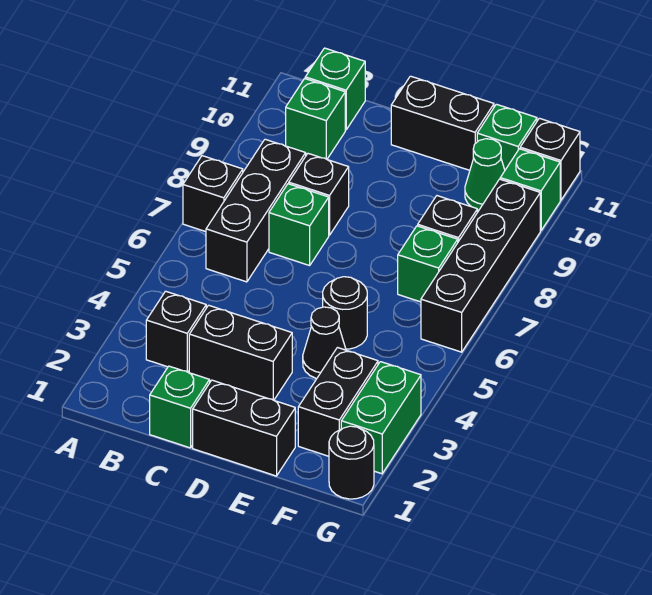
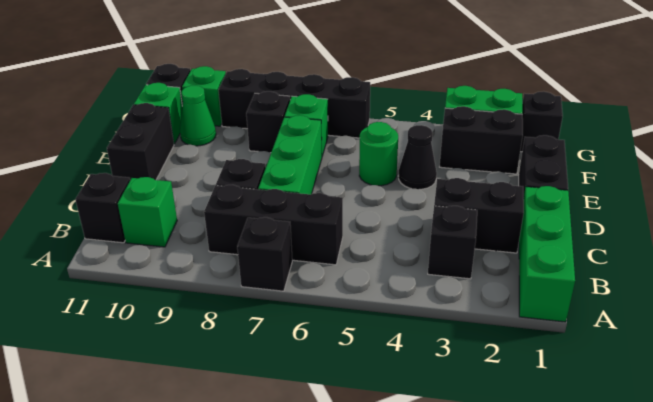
green 1x1 brick [305,48,365,130] -> black 1x1 brick [75,173,130,243]
green 1x1 brick [150,366,210,448] -> green 1x3 brick [519,186,575,322]
black 1x2 brick [189,305,292,400] -> black 1x2 brick turned to [434,178,524,253]
green 1x1 brick [269,184,329,265] -> green 1x3 brick [258,115,322,194]
black 1x1 round brick [323,277,367,349] -> green 1x1 round brick [359,122,398,186]
black 1x1 round brick [329,426,374,499] -> black 1x1 brick [520,91,563,152]

